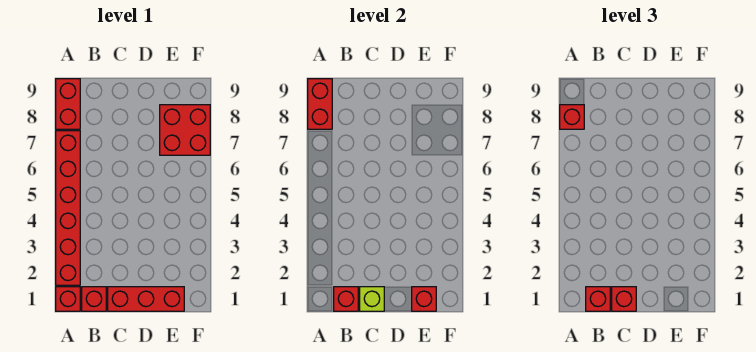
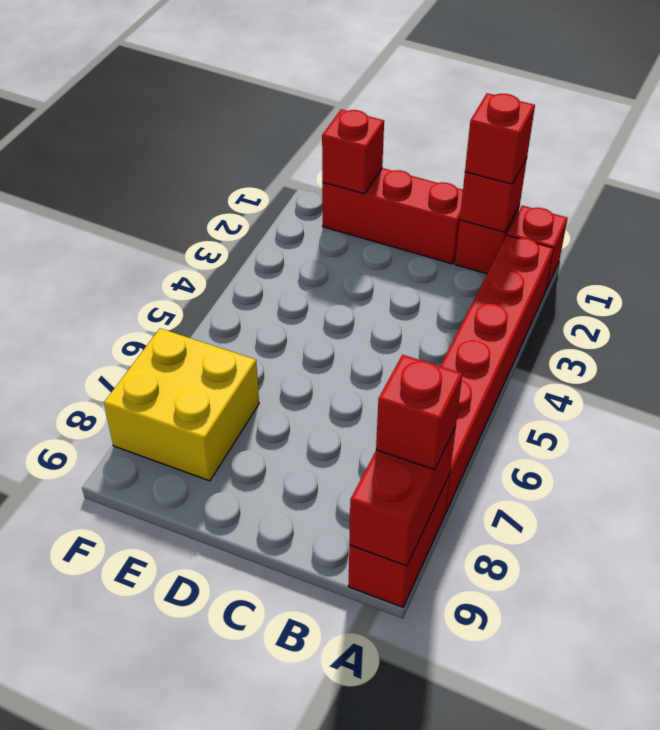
lime 1x1 brick [360,287,384,311] -> none
red 1x1 brick [612,287,636,311] -> none
red 2x2 brick [160,105,210,155] -> yellow 2x2 brick [104,328,259,481]

